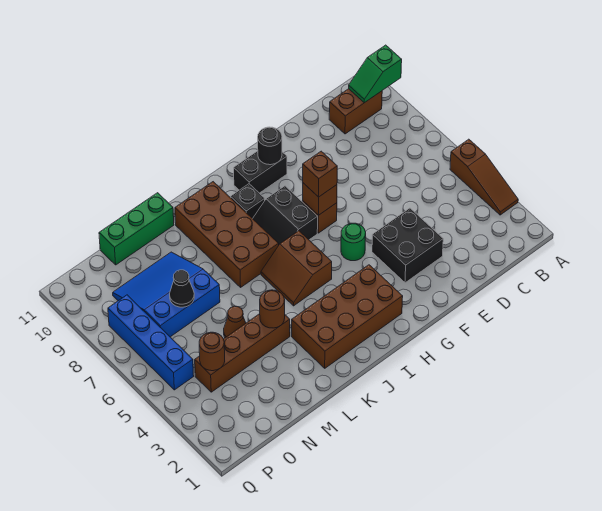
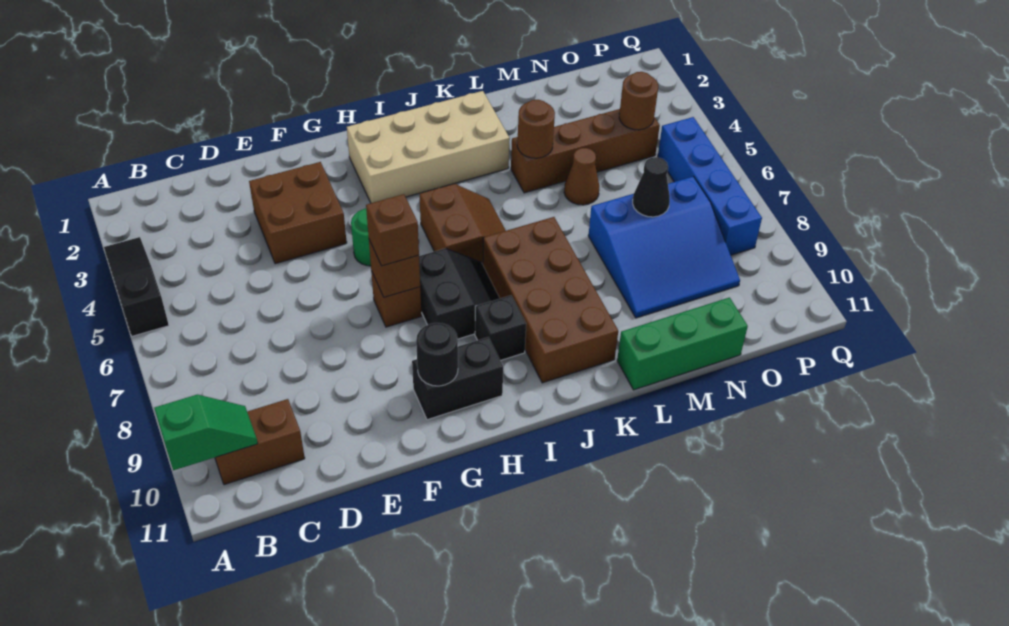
brown 1x3 slope [450,139,518,215] -> black 1x3 slope [104,237,169,336]
black 2x2 brick [372,208,443,283] -> brown 2x2 brick [249,162,347,264]
brown 2x4 brick [292,265,403,368] -> tan 2x4 brick [347,91,510,203]

